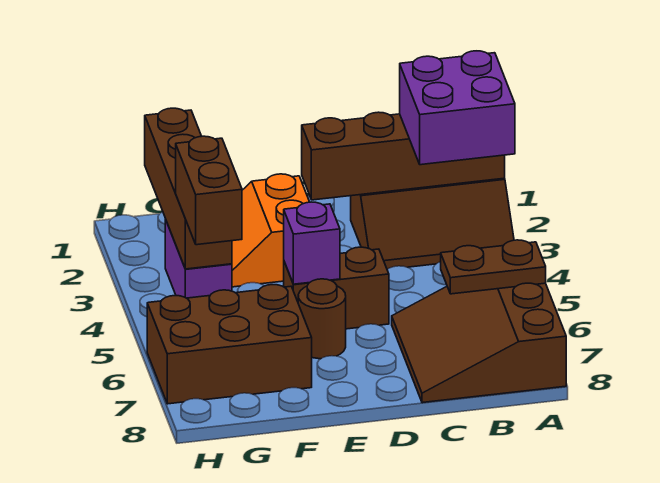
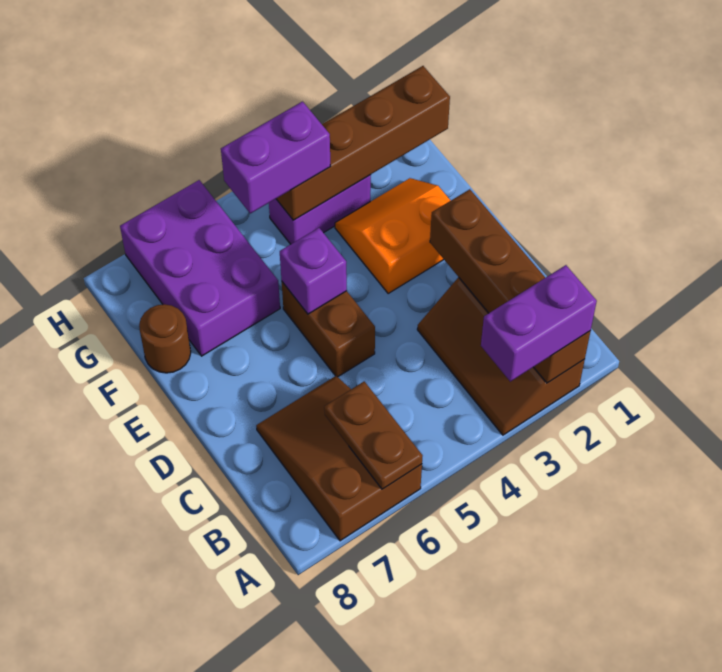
purple 2x2 brick [400,51,515,165] -> purple 1x2 brick [481,265,597,381]
brown 3x3 slope [392,283,566,403] -> brown 2x3 slope [256,376,422,541]
brown 1x1 round brick [298,279,346,359] -> brown 1x1 round brick moved to [139,304,191,373]
brown 2x3 brick [147,285,312,404] -> purple 2x3 brick [120,180,280,356]
brown 1x2 brick [176,136,242,245] -> purple 1x2 brick [221,102,331,213]

